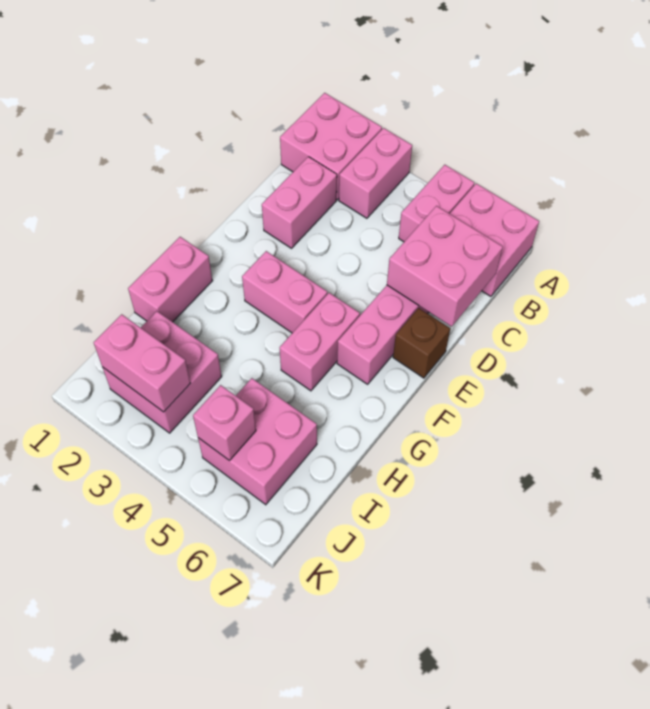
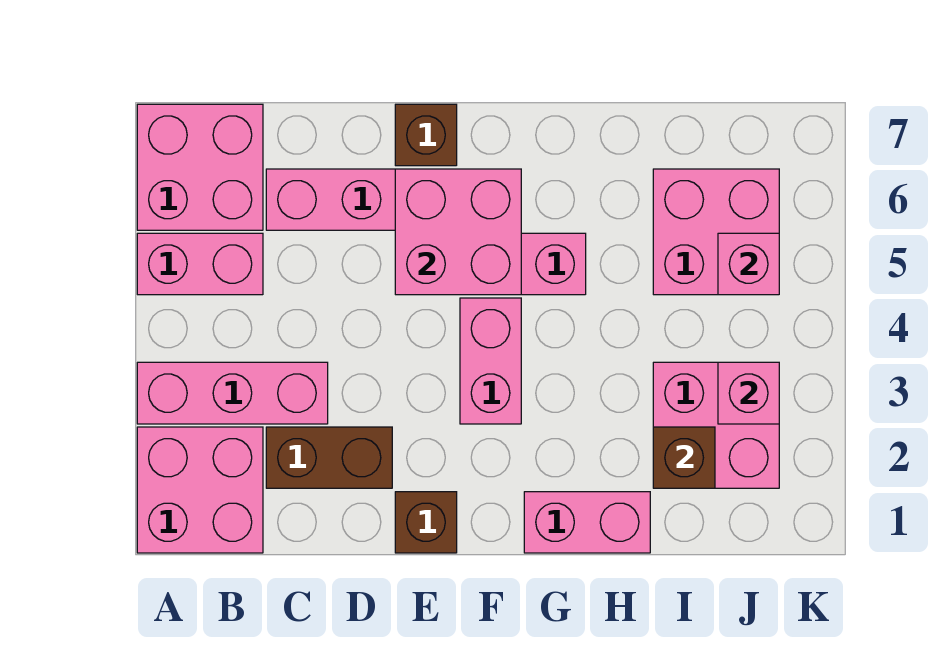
pink 1x2 brick [339,128,412,218] -> pink 1x3 brick [137,362,328,424]
pink 1x2 brick [262,157,337,248] -> brown 1x2 brick [266,427,392,488]
pink 2x2 brick [387,206,503,326] -> pink 2x2 brick moved to [395,169,521,295]
none -> brown 1x1 brick [395,492,457,553]
none -> brown 1x1 brick [653,427,715,488]
pink 1x2 brick [94,314,190,412] -> pink 1x1 brick [718,362,779,424]

